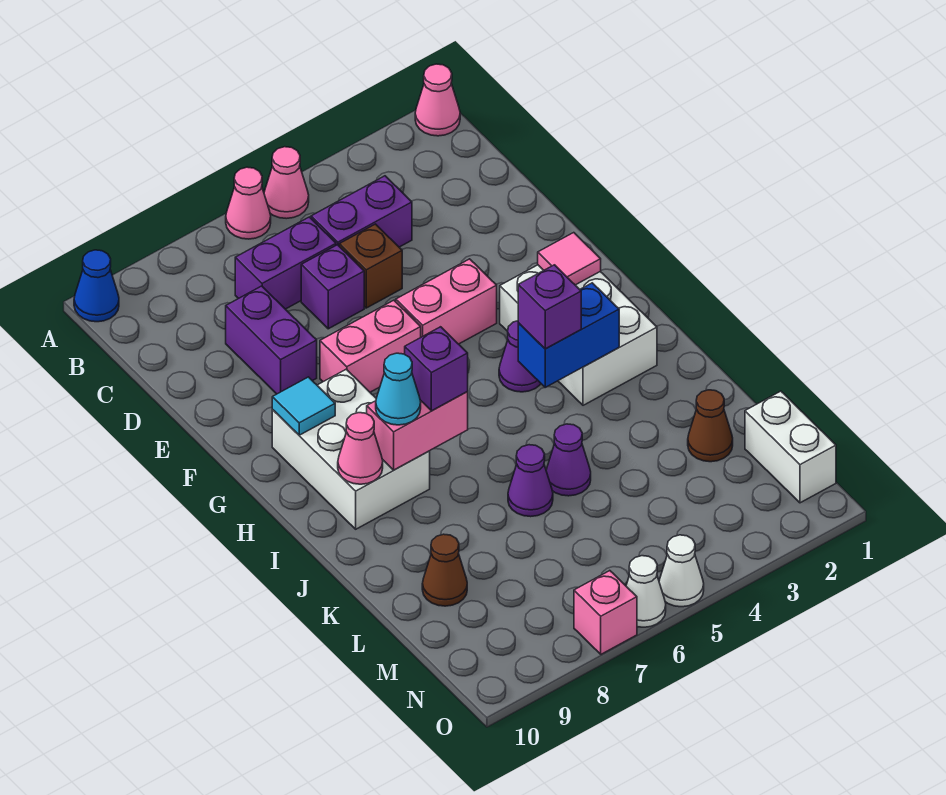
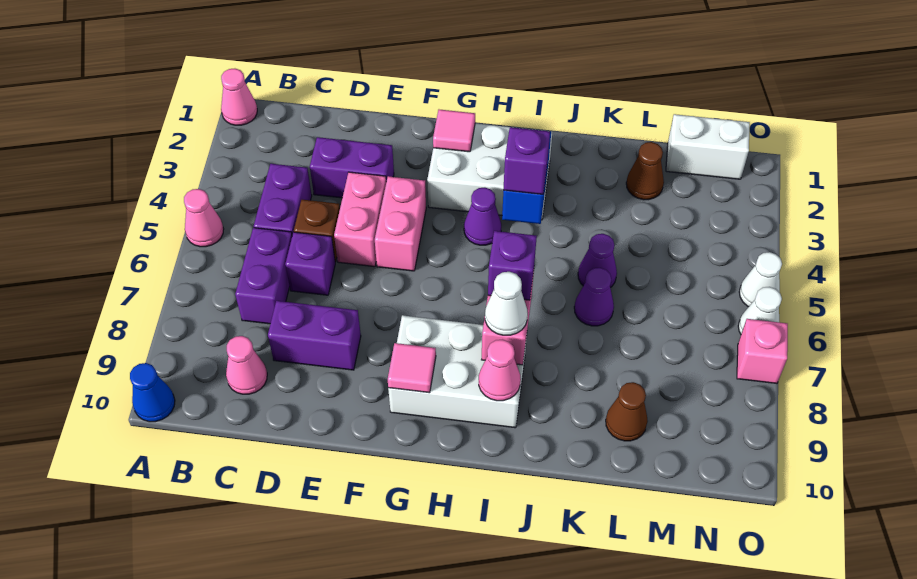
pink 1x1 cone [226,167,271,239] -> pink 1x1 cone moved to [226,336,267,394]
none -> purple 1x2 brick [310,137,394,198]
pink 1x2 brick [320,300,421,392] -> pink 1x2 brick moved to [334,172,386,267]
cyan 1x1 tile [272,377,335,435] -> pink 1x1 tile [388,343,436,393]
cyan 1x1 cone [376,353,421,425] -> white 1x1 cone [485,272,528,335]

